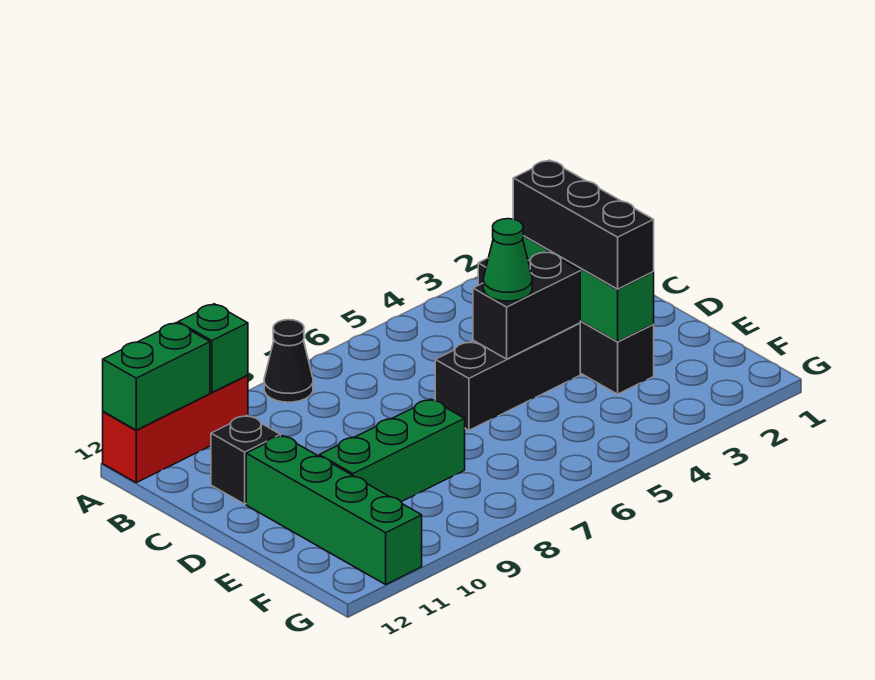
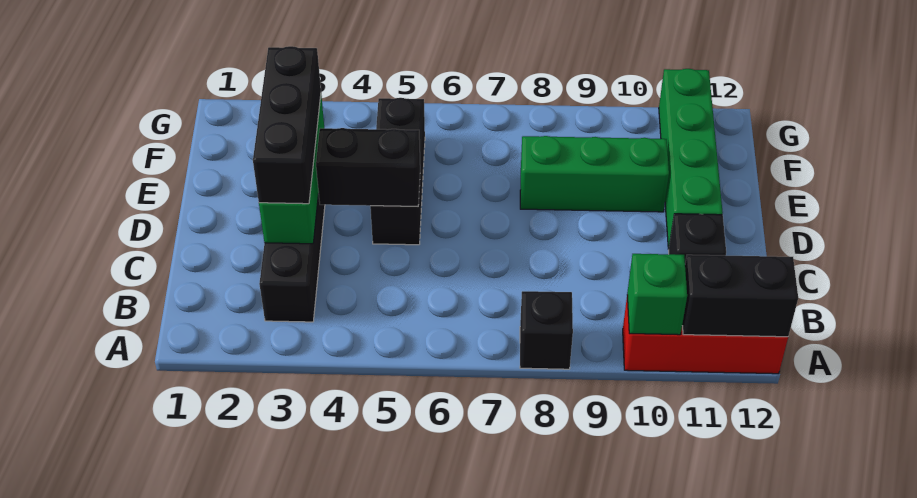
black 1x1 cone [264,320,313,402] -> black 1x1 brick [520,291,573,369]
green 1x2 brick [103,323,210,430] -> black 1x2 brick [682,255,798,337]
black 1x3 brick [435,323,580,430] -> black 1x3 brick turned to [370,98,425,245]
green 1x1 cone [483,219,532,301] -> none

